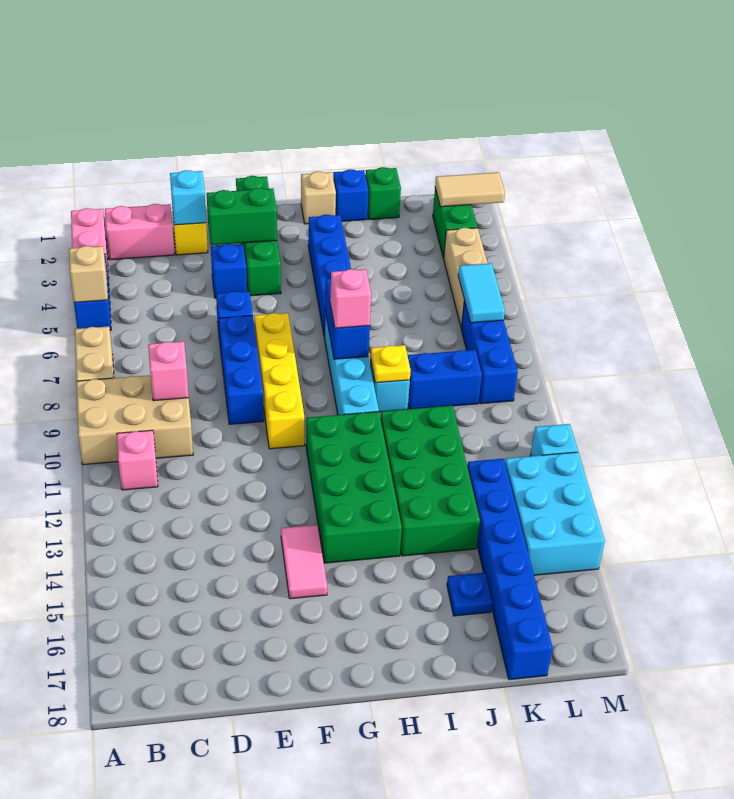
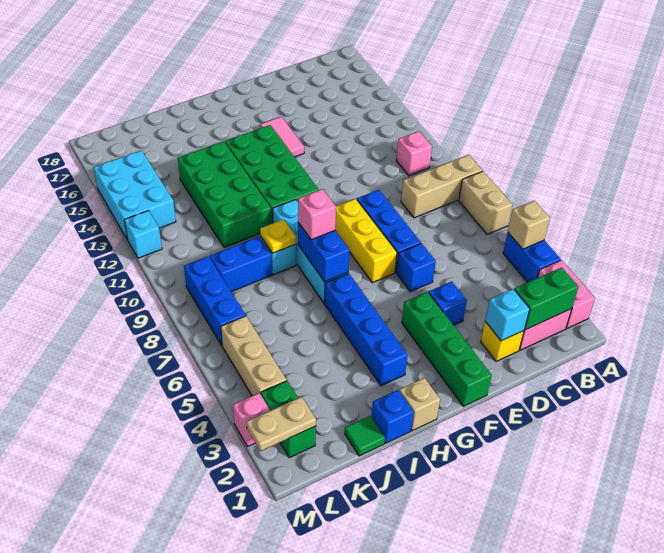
tan 2x3 brick [76,375,193,465] -> tan 1x3 brick [401,155,482,218]
pink 1x1 brick [148,341,189,401] -> pink 1x1 brick moved to [233,393,270,447]
green 1x2 brick [207,188,277,245] -> green 1x2 brick moved to [514,267,579,330]
yellow 1x4 brick [255,313,304,449] -> yellow 1x3 brick [335,199,397,283]
green 1x1 brick [365,167,401,220] -> green 1x1 tile [344,416,385,456]
blue 1x1 plate [447,573,492,616] -> none
blue 1x6 brick [467,459,553,680] -> none
tan 1x2 tile [435,172,505,207] -> tan 1x2 plate [246,397,316,451]
cyan 1x2 tile [458,263,505,323] -> none

